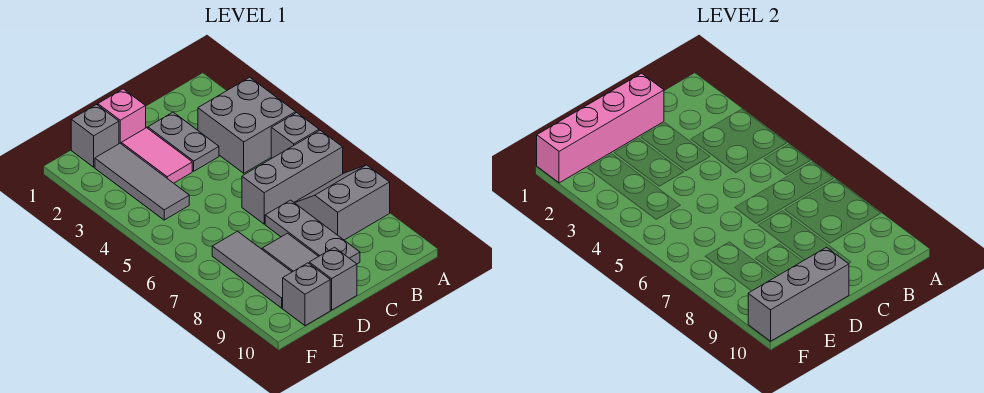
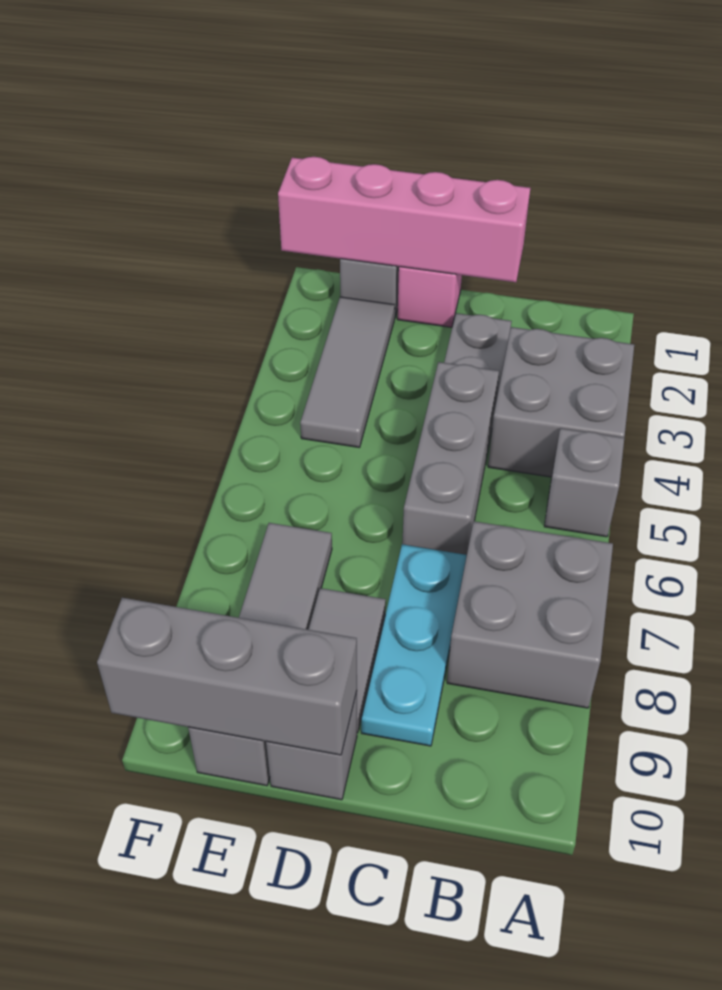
grey 1x3 brick [242,130,343,224] -> grey 1x3 brick turned to [402,362,499,557]
grey 2x2 slope [294,165,390,240] -> grey 2x2 brick [447,521,613,708]
grey 1x3 plate [265,200,360,264] -> cyan 1x3 plate [361,544,466,746]
pink 1x2 tile [121,128,192,183] -> none

